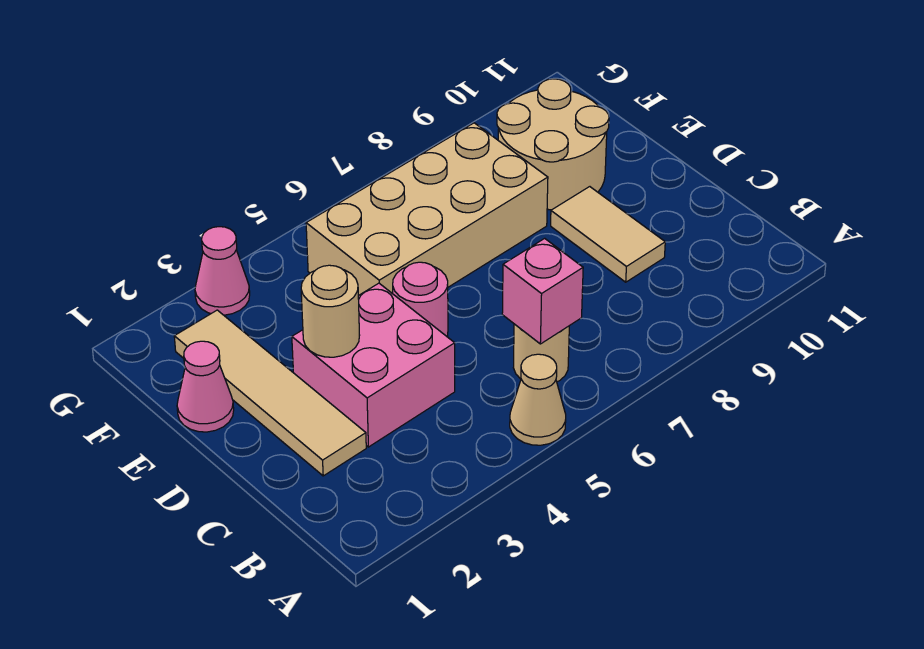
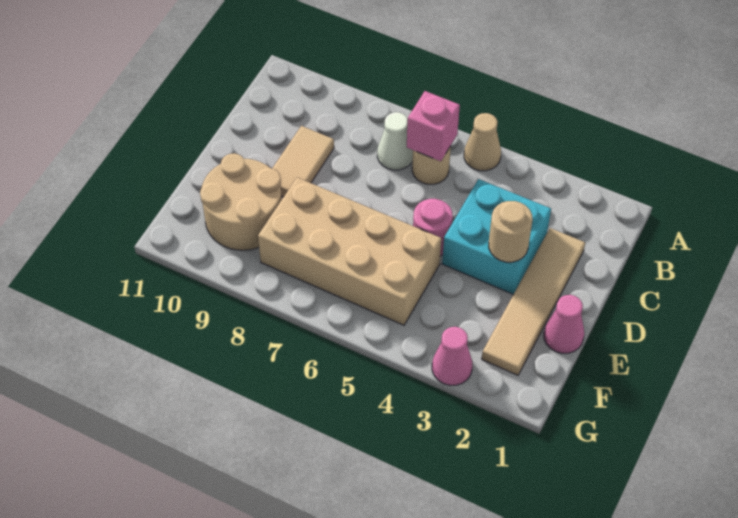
none -> white 1x1 cone [377,112,413,170]
pink 2x2 brick [292,283,455,447] -> cyan 2x2 brick [442,179,551,294]

